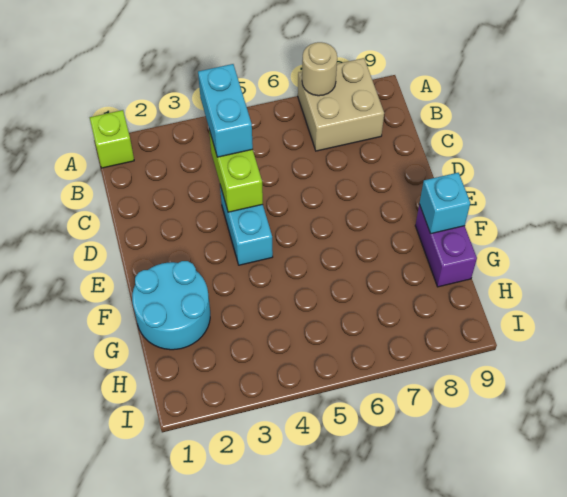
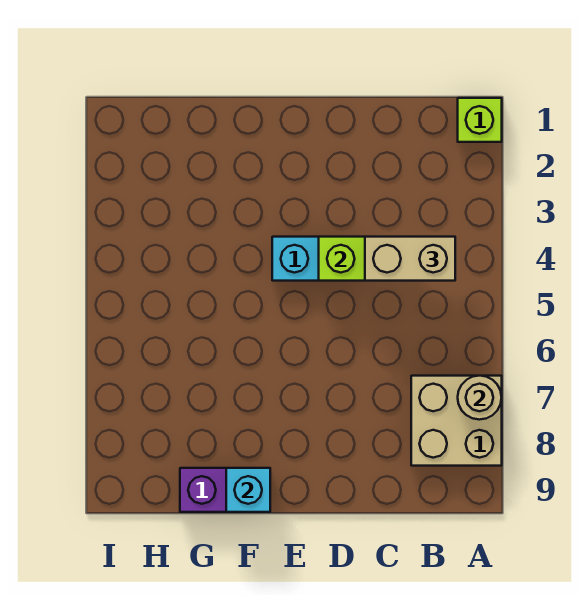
cyan 1x2 brick [198,64,253,157] -> tan 1x2 brick [365,237,455,281]
cyan 2x2 round brick [132,261,210,350] -> none

